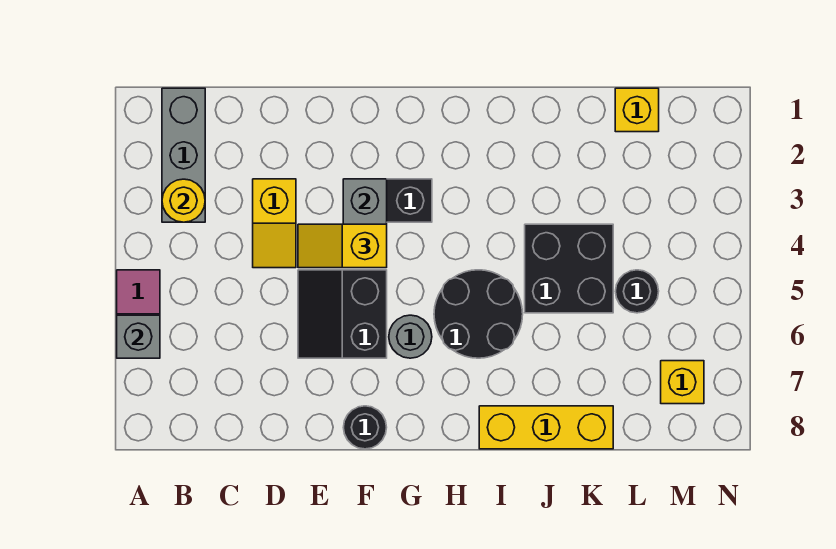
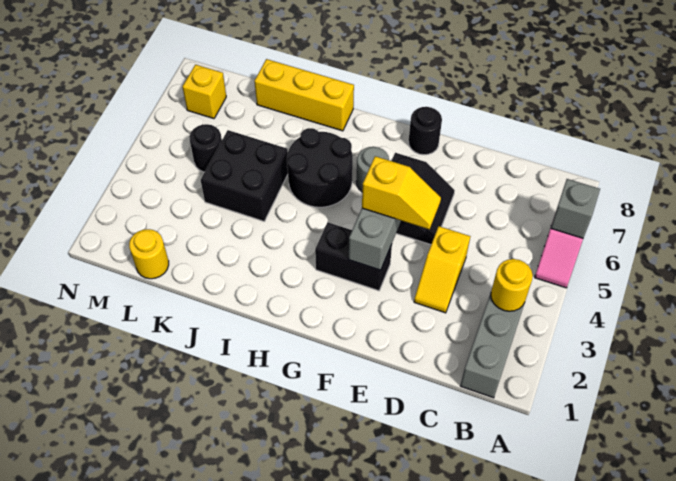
yellow 1x2 slope [253,179,296,268] -> yellow 1x2 slope turned to [414,226,470,313]
yellow 1x1 brick [615,88,659,132] -> yellow 1x1 round brick [129,229,169,279]

